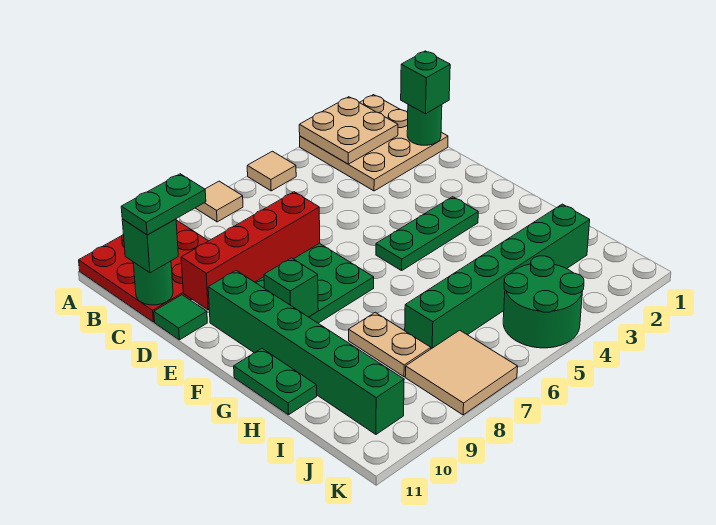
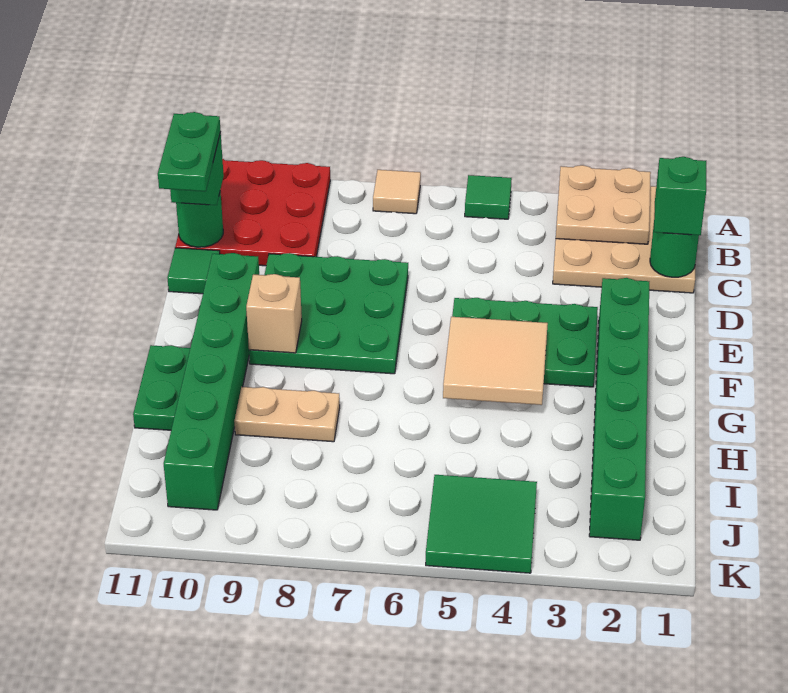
tan 1x1 tile [247,151,296,191] -> green 1x1 tile [465,175,512,219]
green 1x2 plate [121,174,206,235] -> green 1x2 plate turned to [158,112,221,191]
red 1x4 brick [181,192,320,310] -> none
green 1x3 plate [376,197,478,271] -> green 2x3 plate [452,298,598,387]
green 1x1 brick [264,258,318,317] -> tan 1x1 brick [246,274,302,353]
tan 1x2 plate [349,312,431,377] -> tan 1x2 plate turned to [234,387,340,442]
green 1x6 brick [404,204,590,349] -> green 1x6 brick turned to [589,278,649,540]
green 2x2 round brick [503,256,584,348] -> green 2x2 tile [426,475,537,573]
tan 2x2 tile [405,330,518,415] -> tan 2x2 tile moved to [443,317,548,405]

